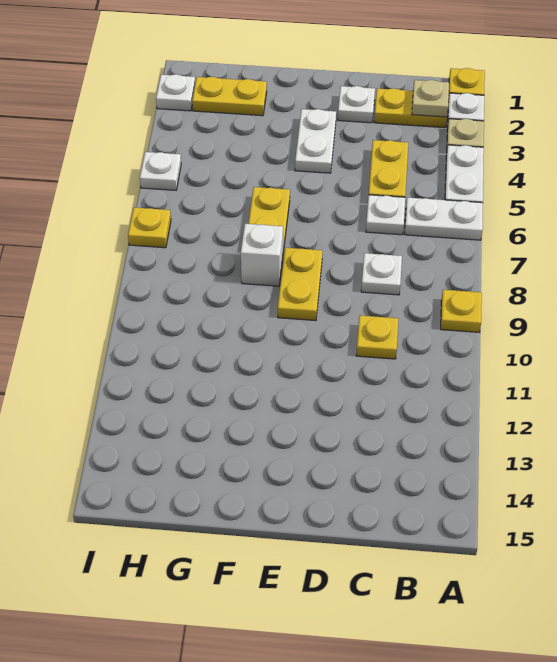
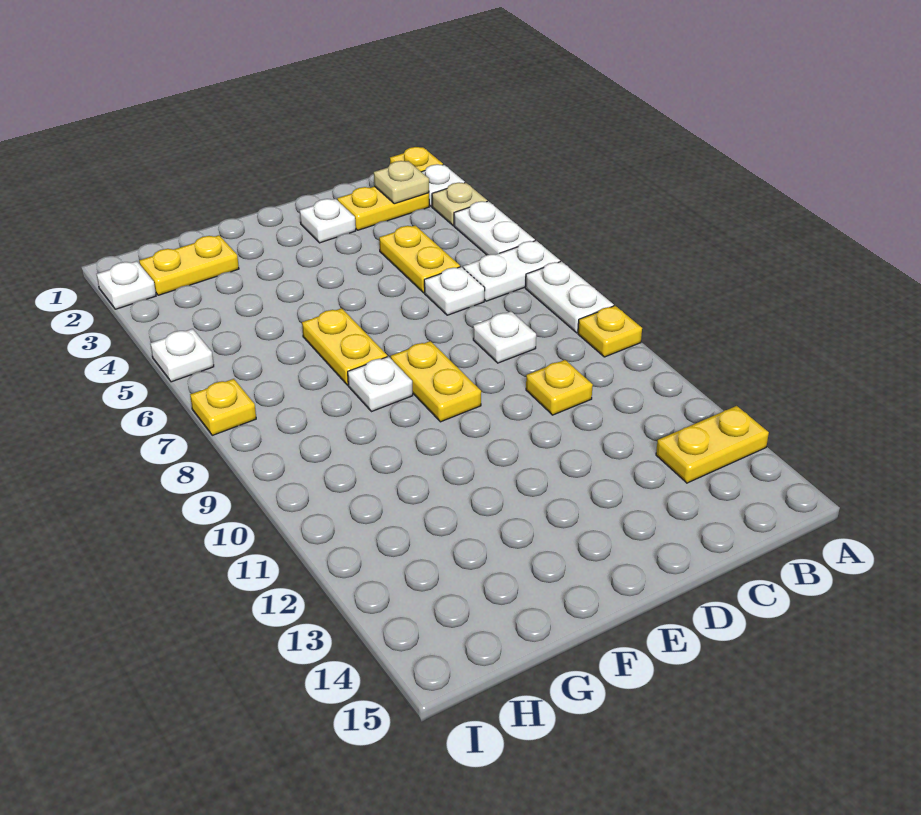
none -> yellow 1x2 plate [656,406,769,483]
white 1x2 plate [295,109,336,173] -> white 1x2 plate moved to [525,261,614,333]
white 1x1 brick [241,224,283,286] -> white 1x1 plate [348,356,413,412]

